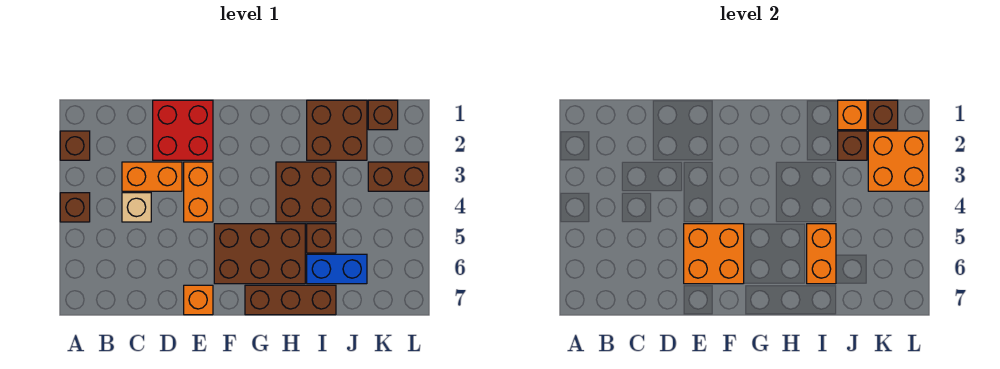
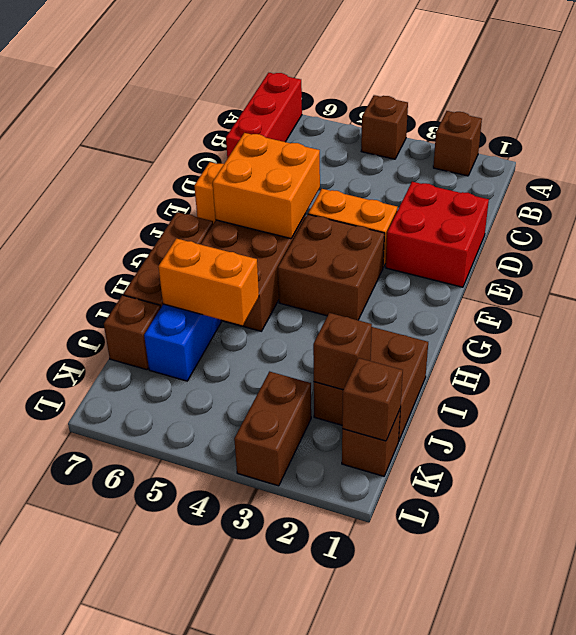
none -> red 1x3 brick [226,73,302,159]
orange 1x2 brick [122,162,182,191] -> none
tan 1x1 brick [122,193,151,222] -> none
brown 2x2 brick [276,162,336,222] -> brown 2x2 brick moved to [278,214,385,320]
brown 1x1 brick [307,224,336,253] -> brown 1x1 brick moved to [104,295,161,370]
orange 1x1 brick [838,100,867,130] -> none
orange 2x2 brick [868,131,929,191] -> none

